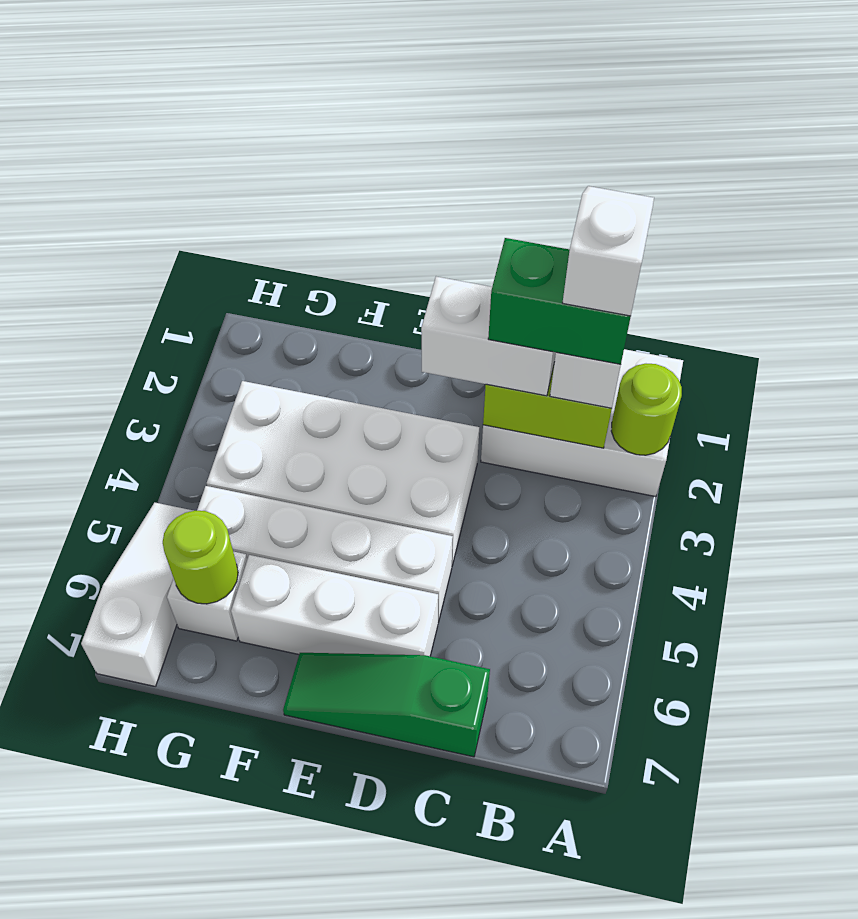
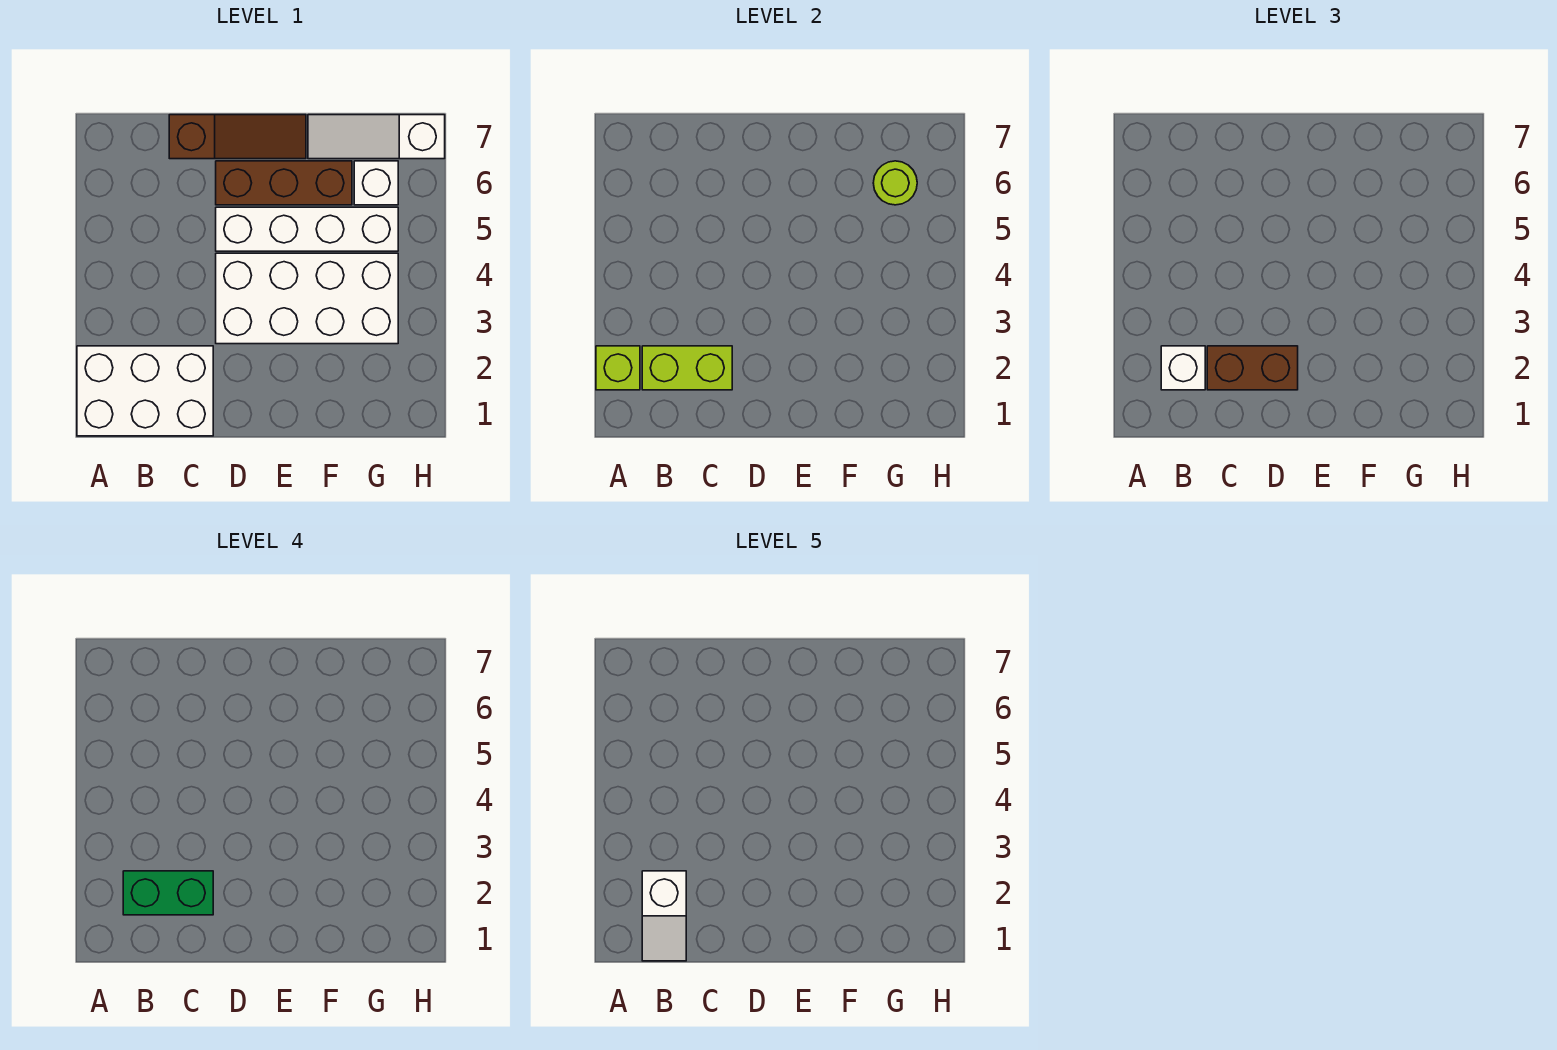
lime 1x1 round brick [611,364,682,455] -> lime 1x1 brick [596,346,640,390]
white 1x2 brick [421,277,556,396] -> brown 1x2 brick [1207,346,1298,390]
green 1x3 slope [283,653,490,757] -> brown 1x3 slope [169,115,306,159]
white 1x3 brick [231,555,438,656] -> brown 1x3 brick [216,161,352,205]
white 1x3 slope [81,503,194,686] -> white 1x3 slope turned to [308,115,445,159]

